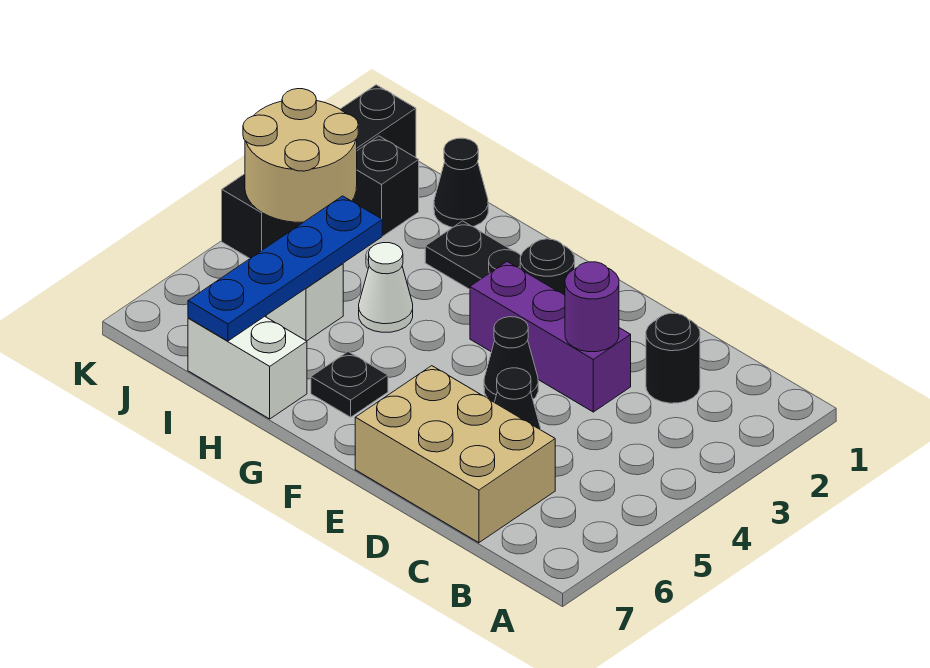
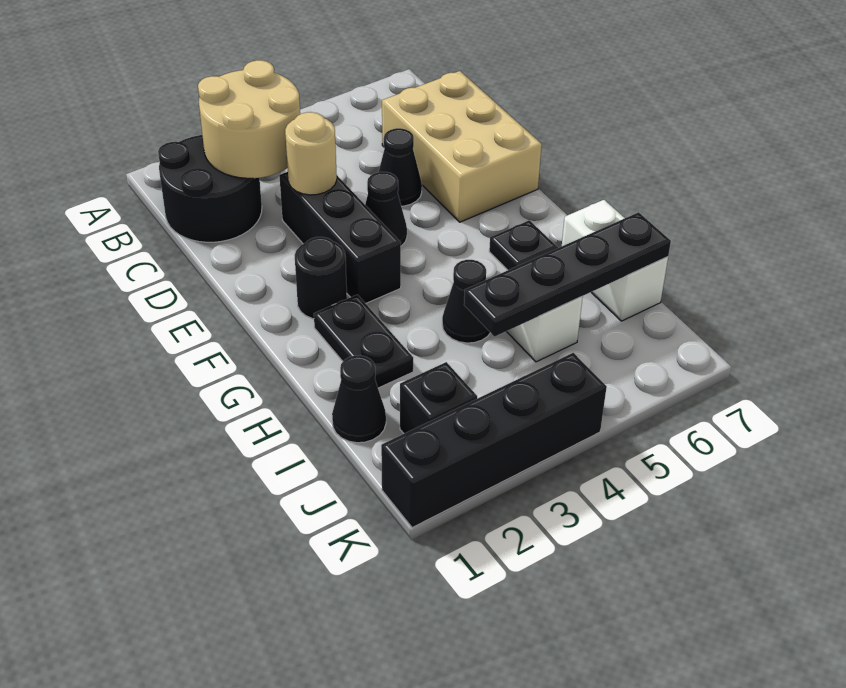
black 1x1 round brick [646,313,700,403] -> black 2x2 round brick [158,135,262,242]
purple 1x3 brick [470,262,631,412] -> black 1x3 brick [279,172,401,304]
purple 1x1 round brick [565,262,619,352] -> tan 1x1 round brick [285,112,337,195]
white 1x1 cone [359,243,413,332] -> black 1x1 cone [442,260,490,343]
blue 1x4 plate [188,196,382,341] -> black 1x4 plate [464,212,671,337]
tan 2x2 round brick [243,89,358,222] -> tan 2x2 round brick moved to [198,60,300,178]

